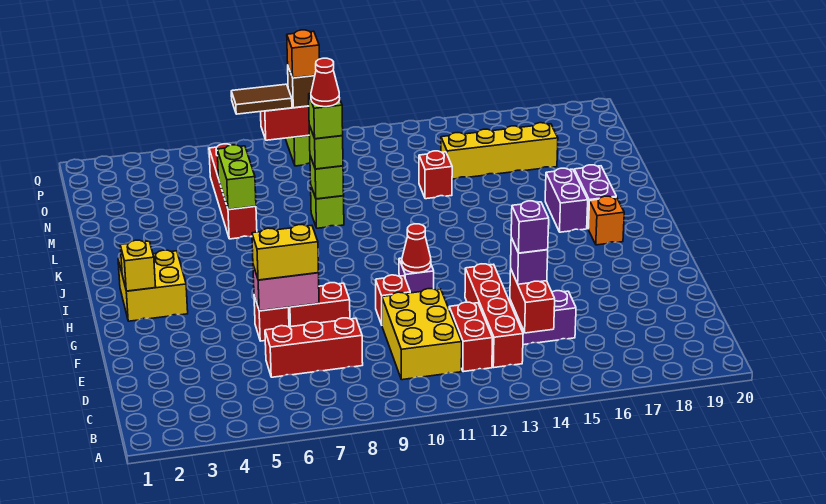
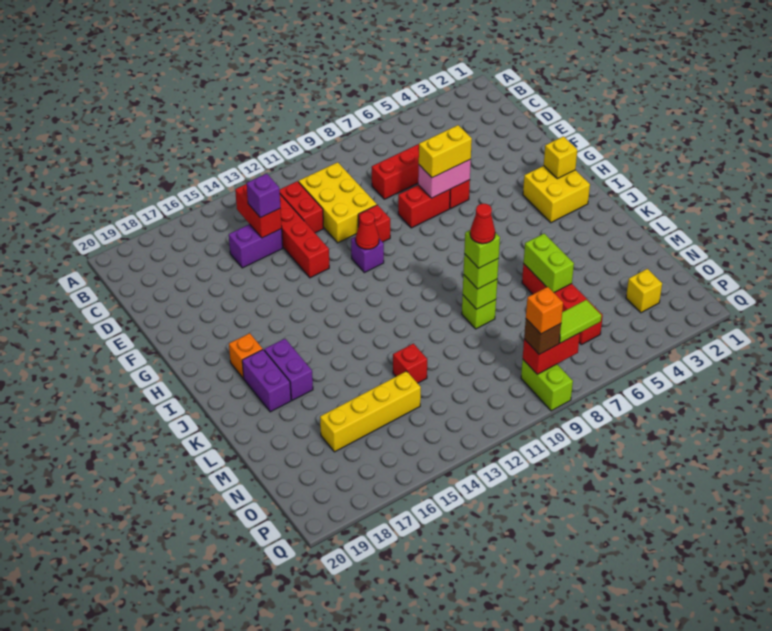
purple 1x1 brick [511,201,549,253] -> none
none -> yellow 1x1 brick [626,269,662,313]
brown 1x2 tile [231,84,292,114] -> lime 1x2 tile [559,300,601,343]

